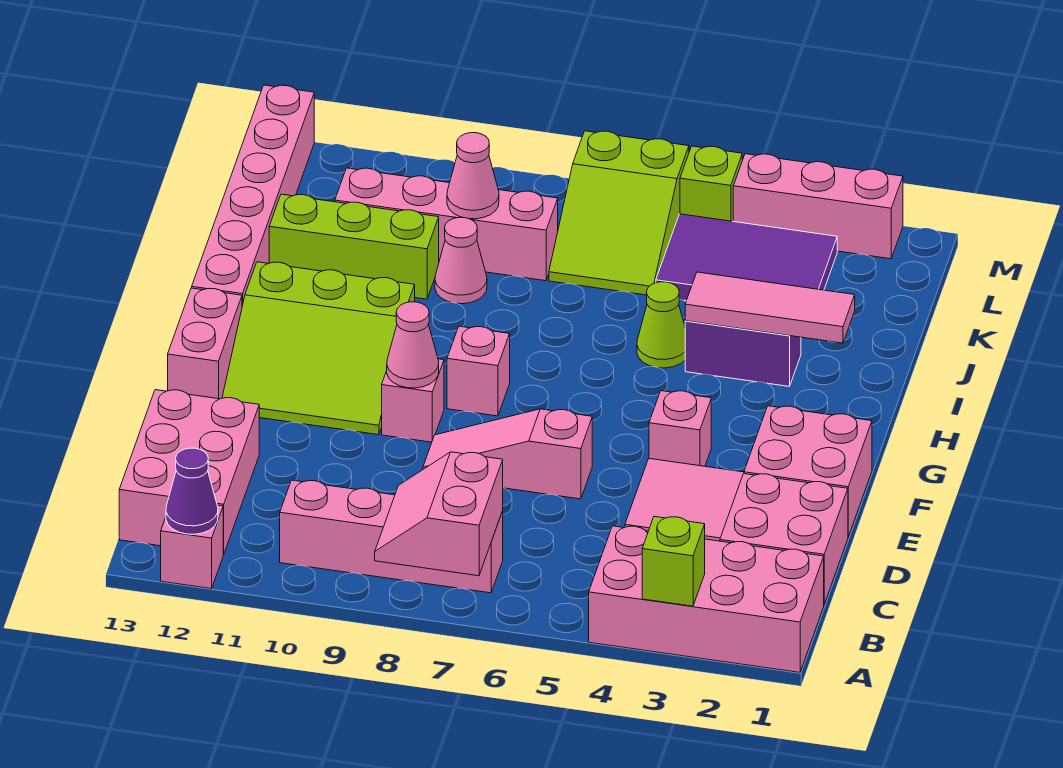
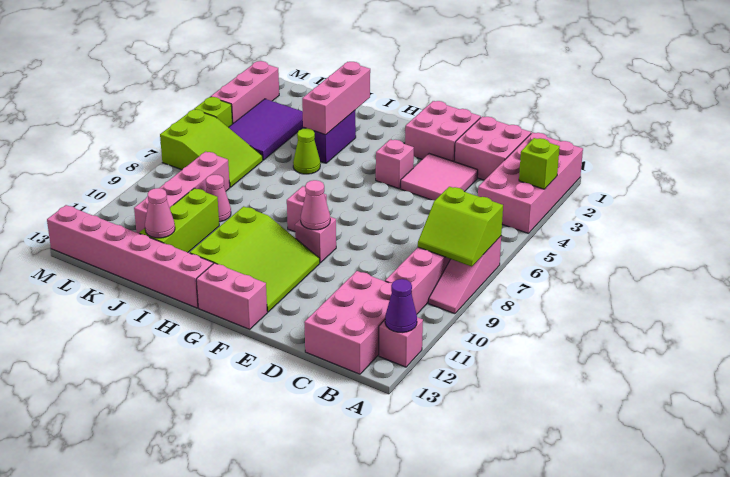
pink 2x2 slope [375,452,503,576] -> lime 2x2 slope [418,187,503,267]
pink 2x3 brick [119,390,259,554] -> pink 2x3 brick turned to [304,271,392,374]
pink 1x3 slope [423,409,592,499] -> pink 1x3 slope moved to [429,236,501,314]
pink 1x3 tile [685,272,855,343] -> pink 1x3 brick [302,62,370,135]
pink 1x1 cone [447,133,499,219] -> pink 1x1 cone moved to [145,188,175,238]

